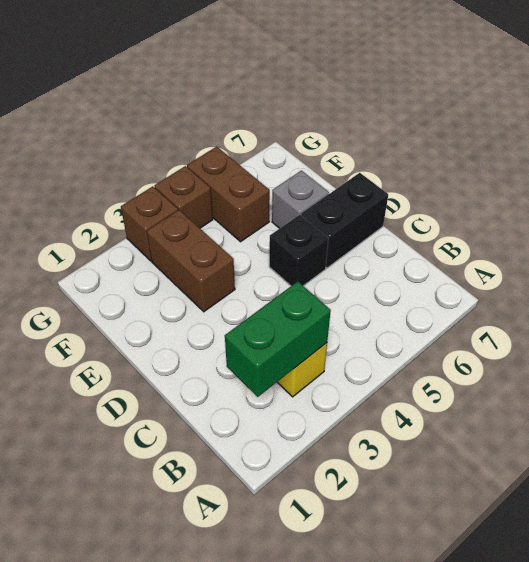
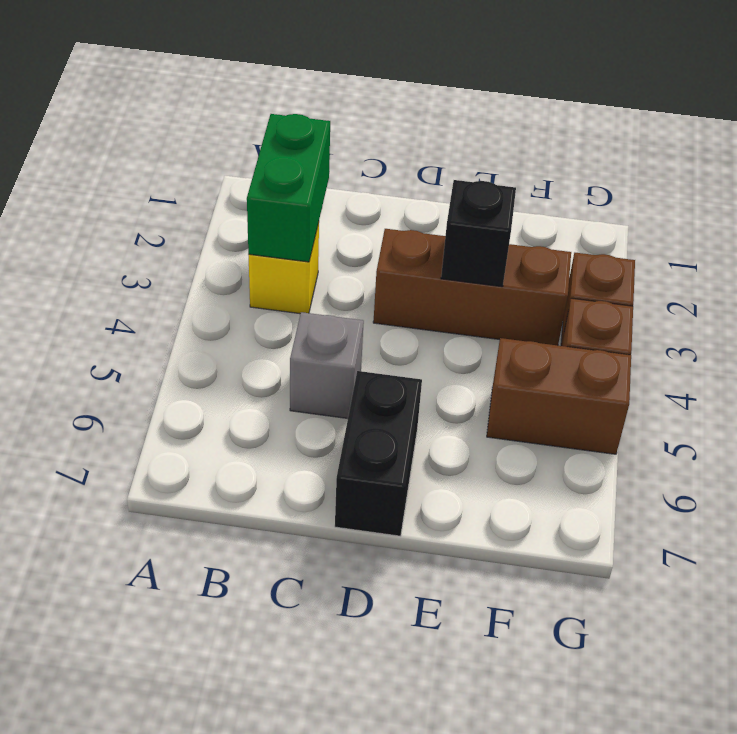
black 1x1 brick [269,215,328,286] -> black 1x1 brick moved to [441,180,516,287]
brown 1x2 brick [147,210,235,312] -> brown 1x3 brick [373,229,571,345]
grey 1x1 brick [272,170,329,228] -> grey 1x1 brick moved to [290,312,364,418]

